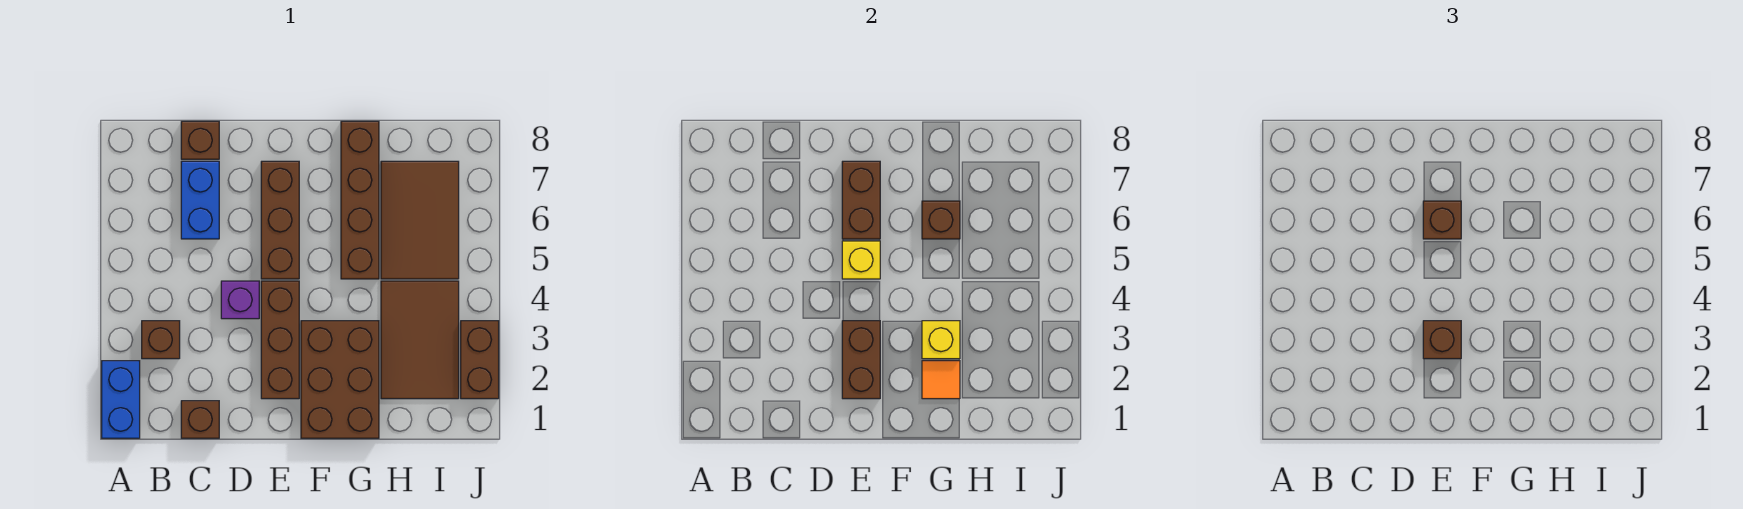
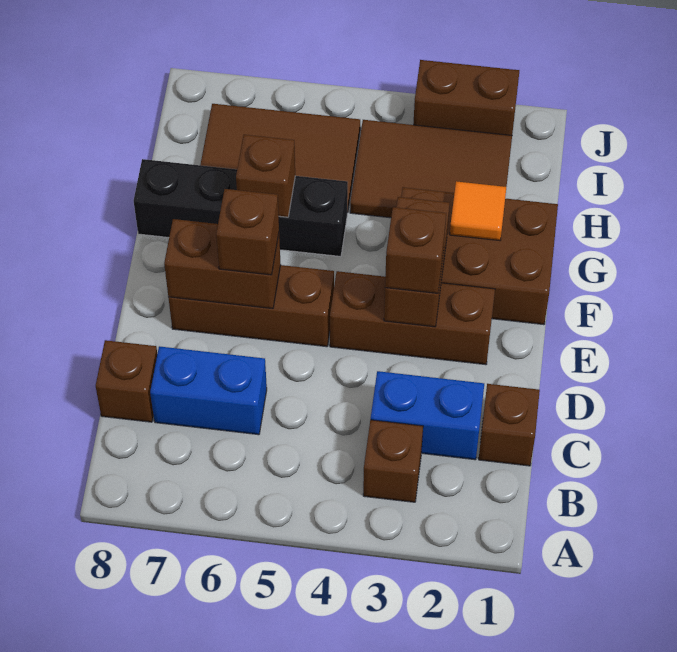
blue 1x2 brick [102,361,140,438] -> blue 1x2 brick moved to [371,371,484,460]
purple 1x1 brick [221,281,259,319] -> none
brown 1x2 brick [842,321,880,399] -> brown 1x2 brick turned to [384,197,449,327]
yellow 1x1 brick [842,241,880,279] -> none
yellow 1x1 brick [922,321,960,359] -> none
brown 1x4 brick [341,121,379,279] -> black 1x4 brick [134,159,348,257]

